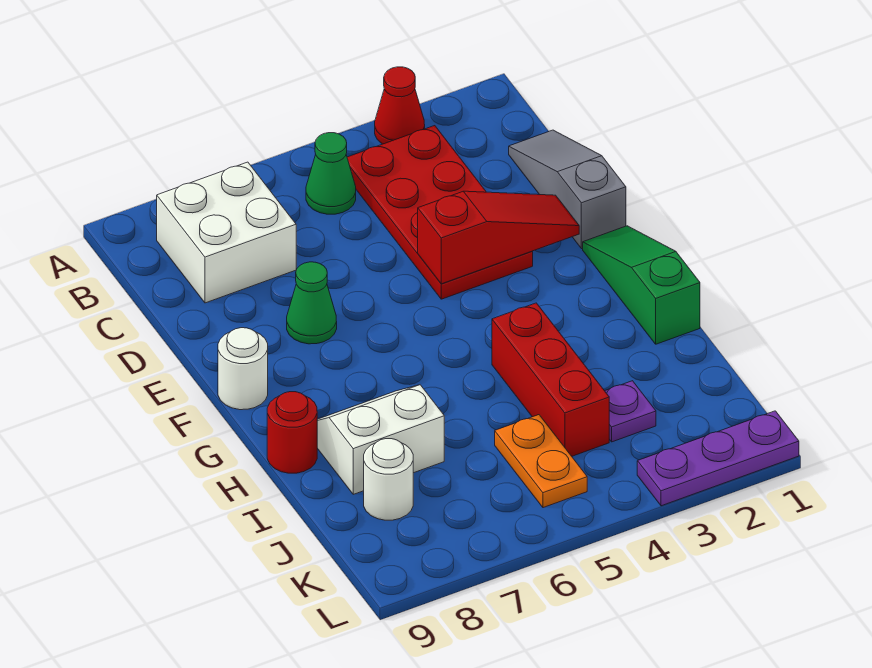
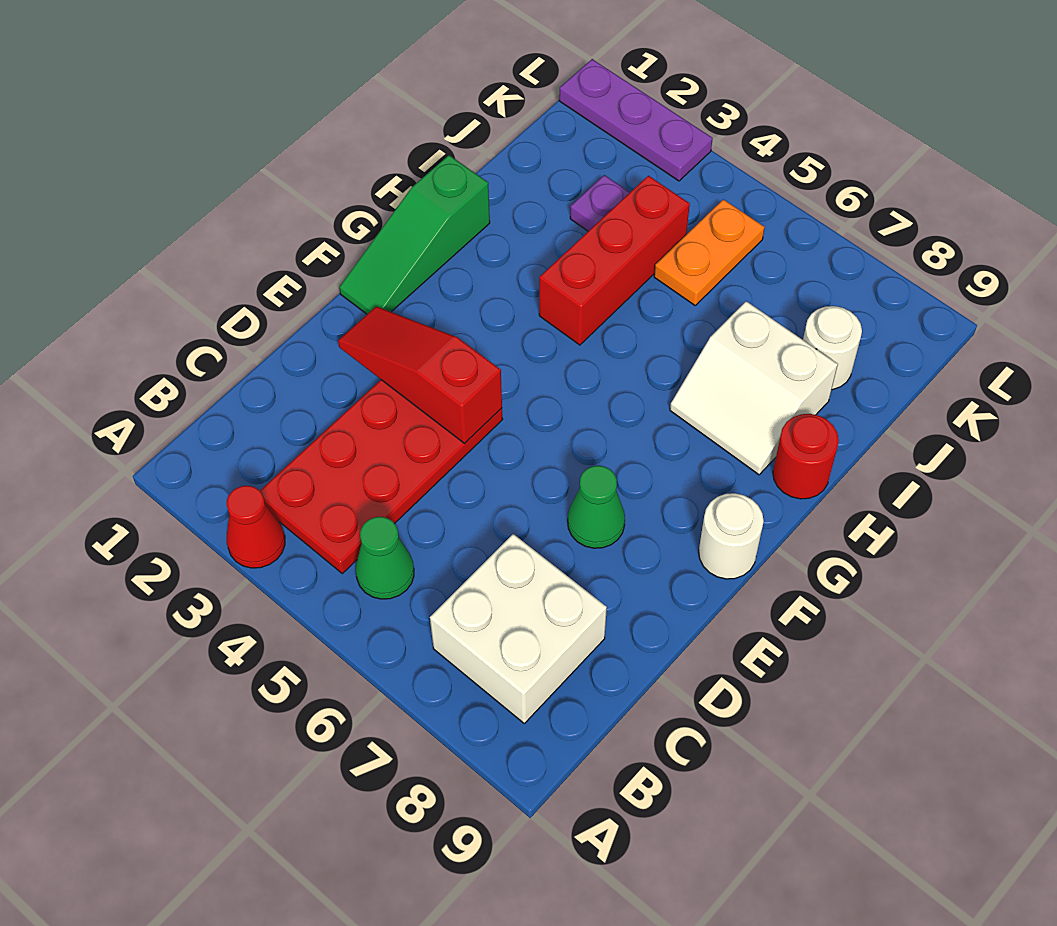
grey 1x3 slope [509,130,626,249] -> none

